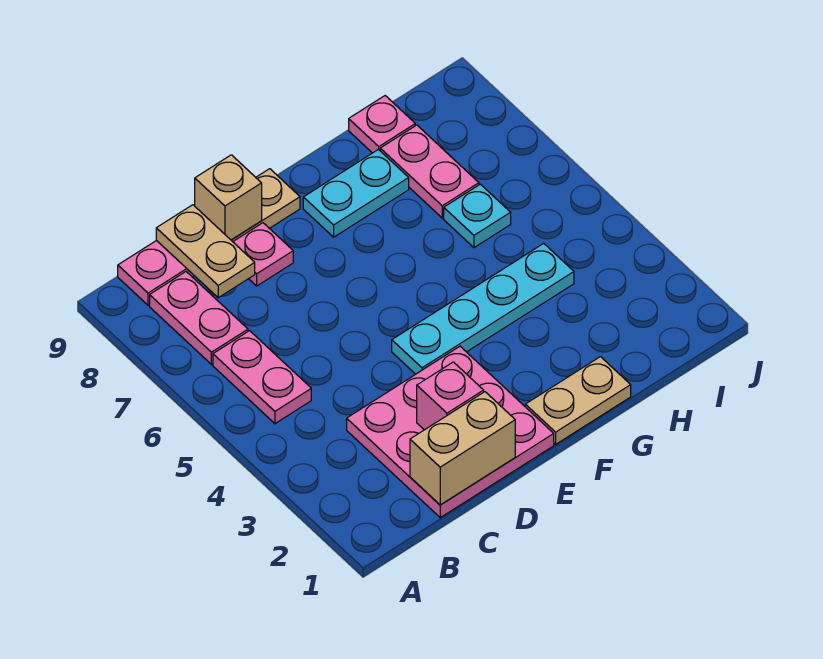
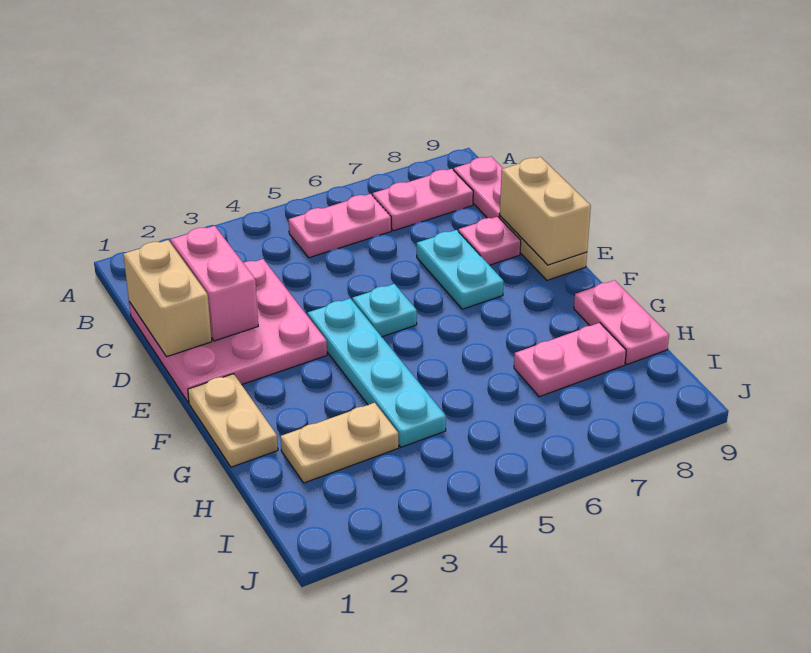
tan 1x2 plate [156,205,255,298] -> tan 1x2 plate moved to [281,403,399,483]
pink 1x1 brick [417,362,484,430] -> pink 1x2 brick [171,226,258,341]
tan 1x1 brick [195,155,262,240] -> tan 1x2 brick [500,157,591,265]
cyan 1x2 plate [303,149,409,237] -> cyan 1x2 plate moved to [417,230,504,309]
cyan 1x1 plate [444,184,511,248] -> cyan 1x1 plate moved to [353,284,417,337]
pink 1x1 plate [349,96,415,153] -> pink 1x2 plate [574,280,669,364]

